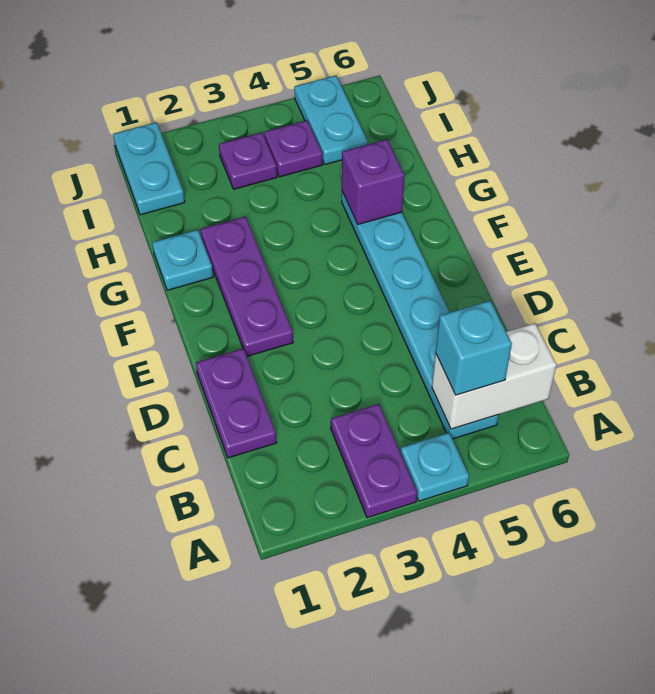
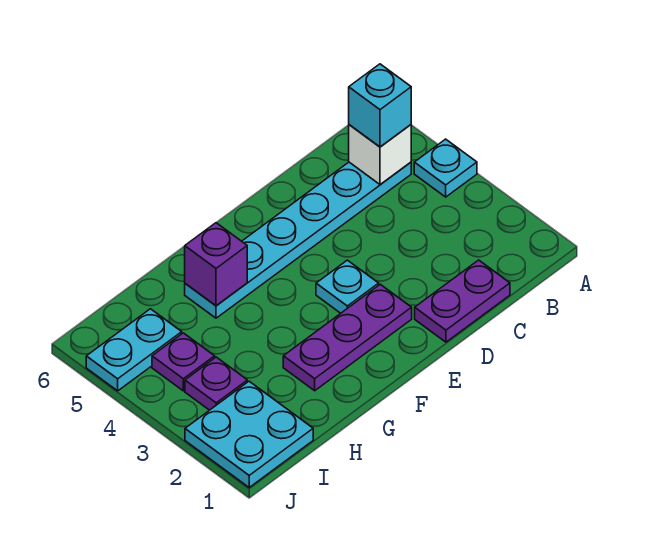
purple 1x2 plate [331,404,417,518] -> none
white 1x2 brick [432,323,556,429] -> white 1x1 brick [349,125,411,184]
cyan 1x1 plate [152,230,213,290] -> cyan 1x1 plate moved to [316,260,379,313]
cyan 1x2 plate [113,122,185,215] -> cyan 2x2 plate [185,381,313,487]

